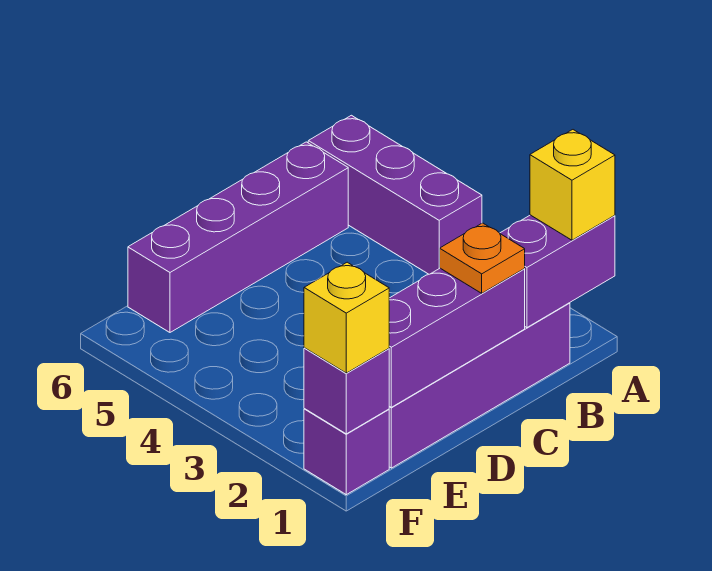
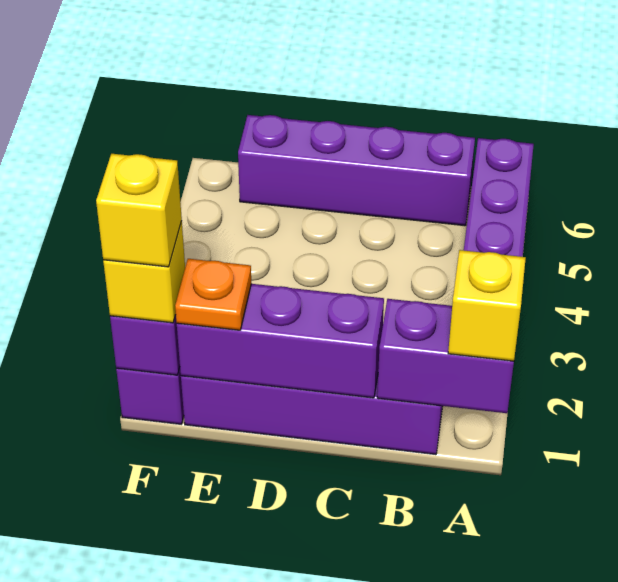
orange 1x1 plate [440,223,525,293] -> orange 1x1 plate moved to [175,259,251,330]
none -> yellow 1x1 brick [96,154,182,267]

